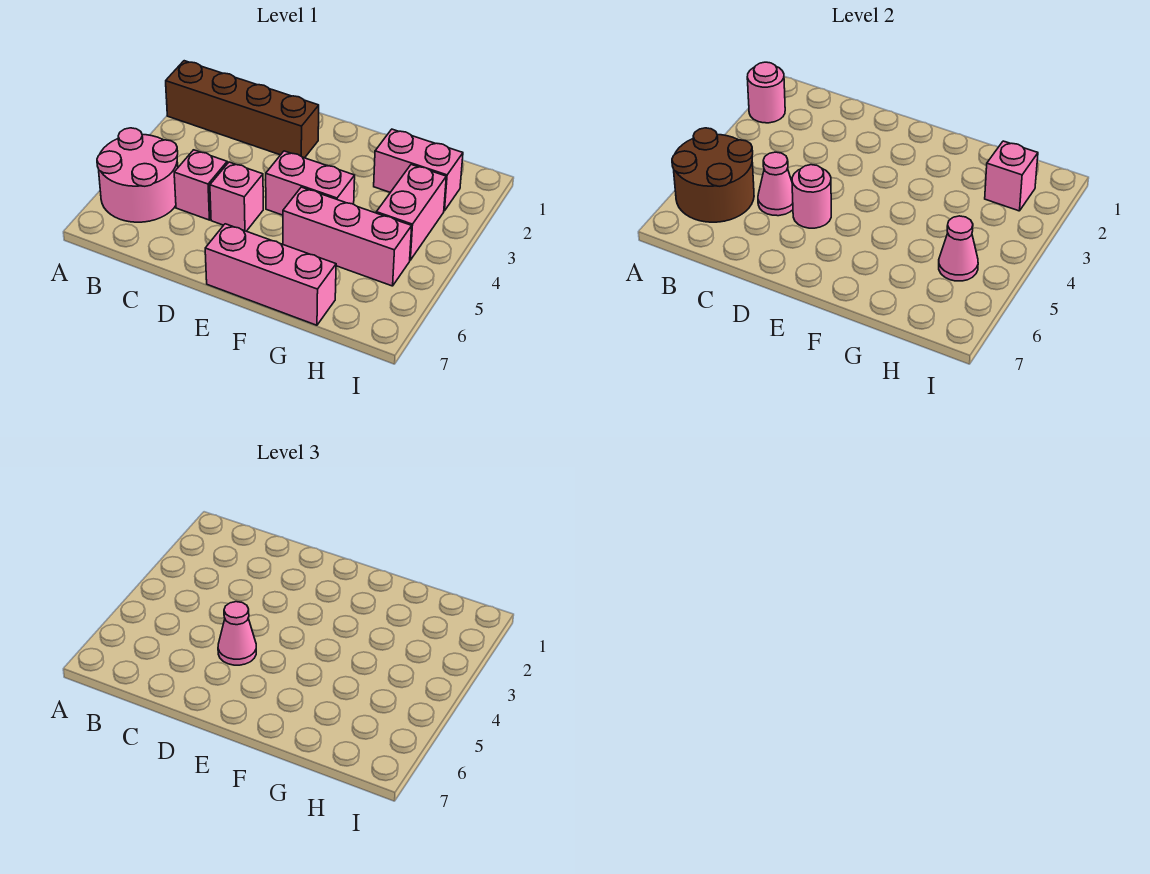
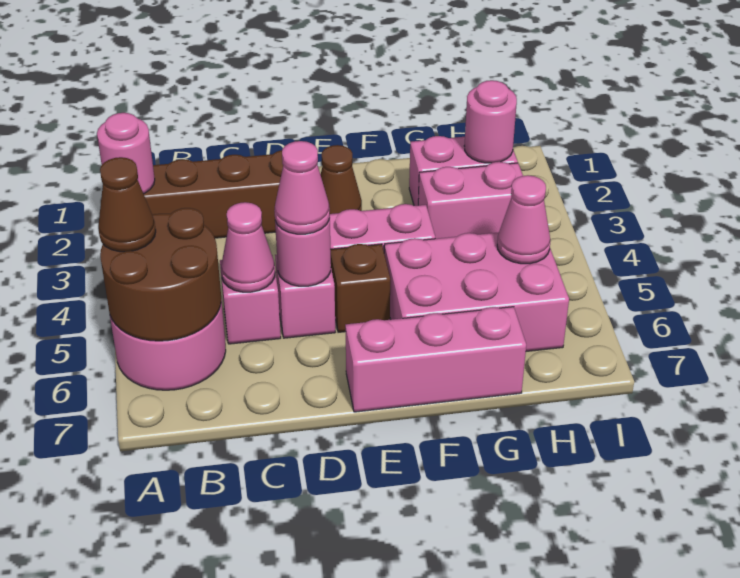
none -> brown 1x1 cone [98,157,156,252]
none -> brown 1x1 cone [320,145,362,214]
none -> brown 1x1 brick [330,244,390,332]
pink 1x3 brick [283,187,412,286] -> pink 2x3 brick [384,232,569,351]
pink 1x1 brick [985,141,1038,211] -> pink 1x1 round brick [464,80,517,163]
pink 1x2 brick [376,165,446,260] -> pink 1x2 brick turned to [418,162,523,239]

